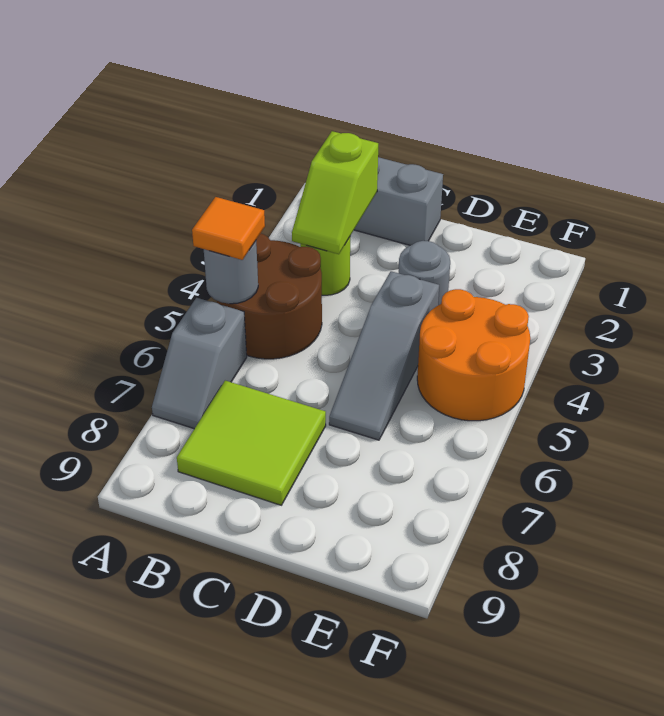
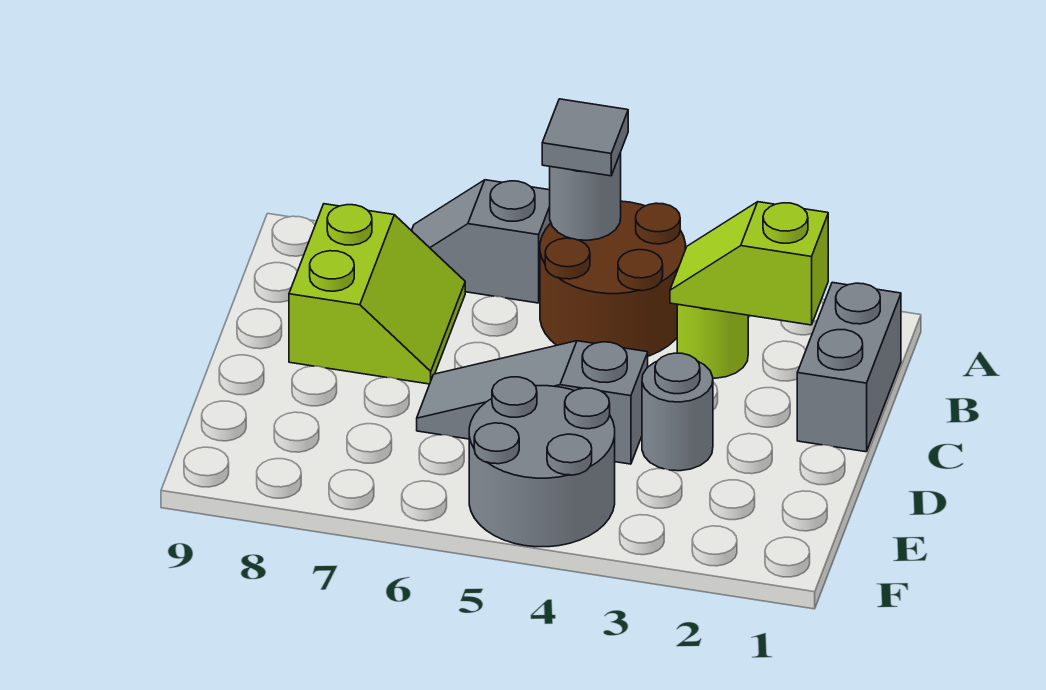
orange 1x1 tile [192,197,265,260] -> grey 1x1 tile [542,99,628,176]
lime 2x2 tile [177,381,326,505] -> lime 2x2 slope [289,204,465,384]
orange 2x2 round brick [417,289,530,421] -> grey 2x2 round brick [469,377,615,547]

